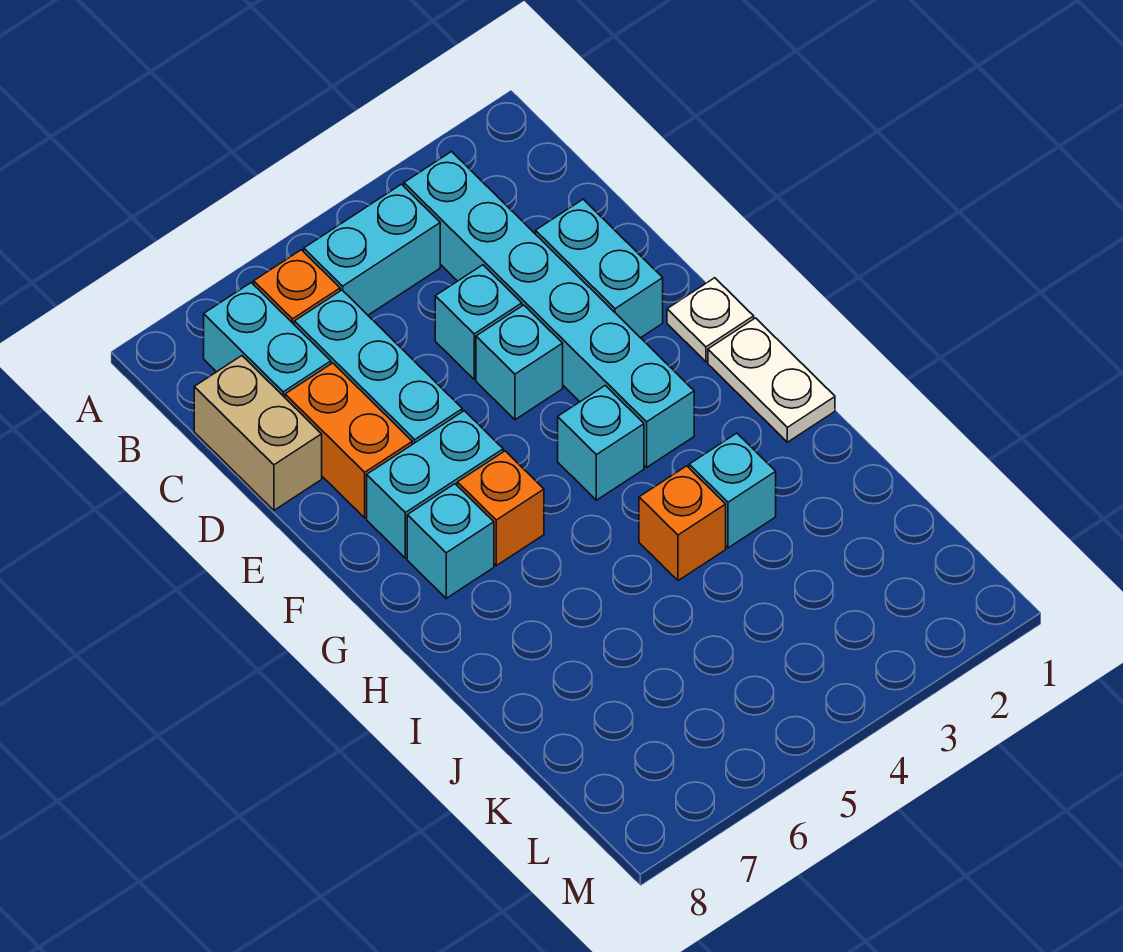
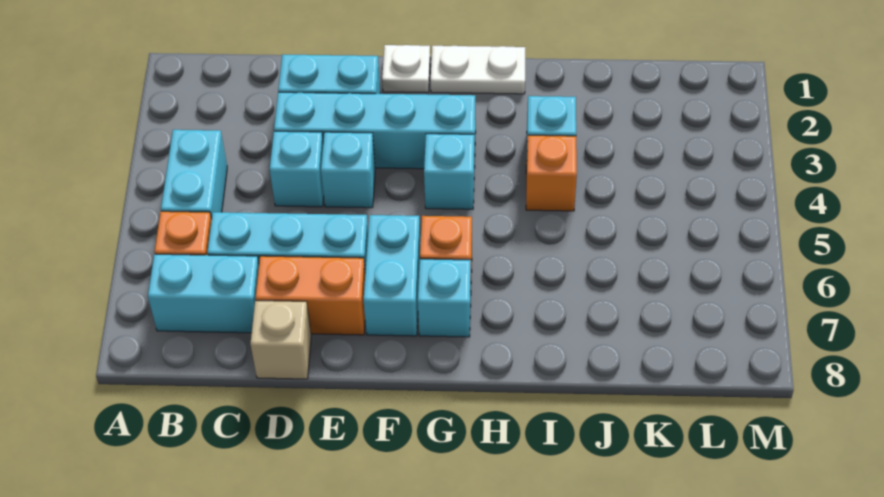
cyan 1x6 brick [404,152,694,467] -> cyan 1x4 brick [274,92,476,169]
tan 1x2 brick [194,356,322,510] -> tan 1x1 brick [250,300,311,379]

